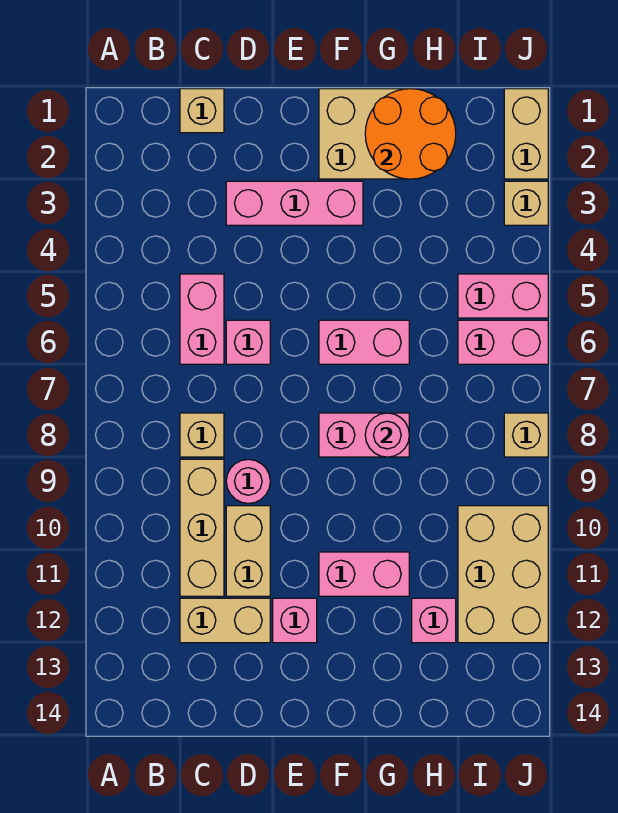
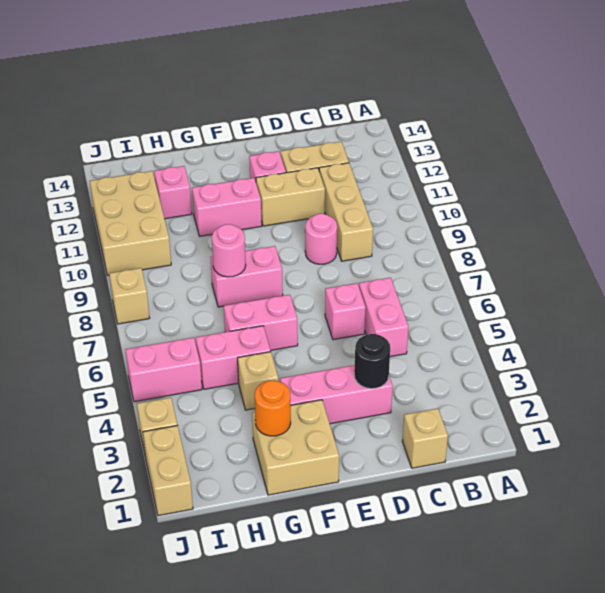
tan 1x1 brick [180,413,224,457] -> tan 1x1 brick moved to [238,352,278,410]
none -> black 1x1 round brick [354,334,390,389]
tan 1x2 brick [226,506,270,596] -> tan 1x2 brick turned to [256,168,325,226]
orange 2x2 round brick [365,89,456,179] -> orange 1x1 round brick [255,381,291,436]
pink 1x2 brick [458,320,548,364] -> pink 1x2 brick moved to [196,326,271,389]

